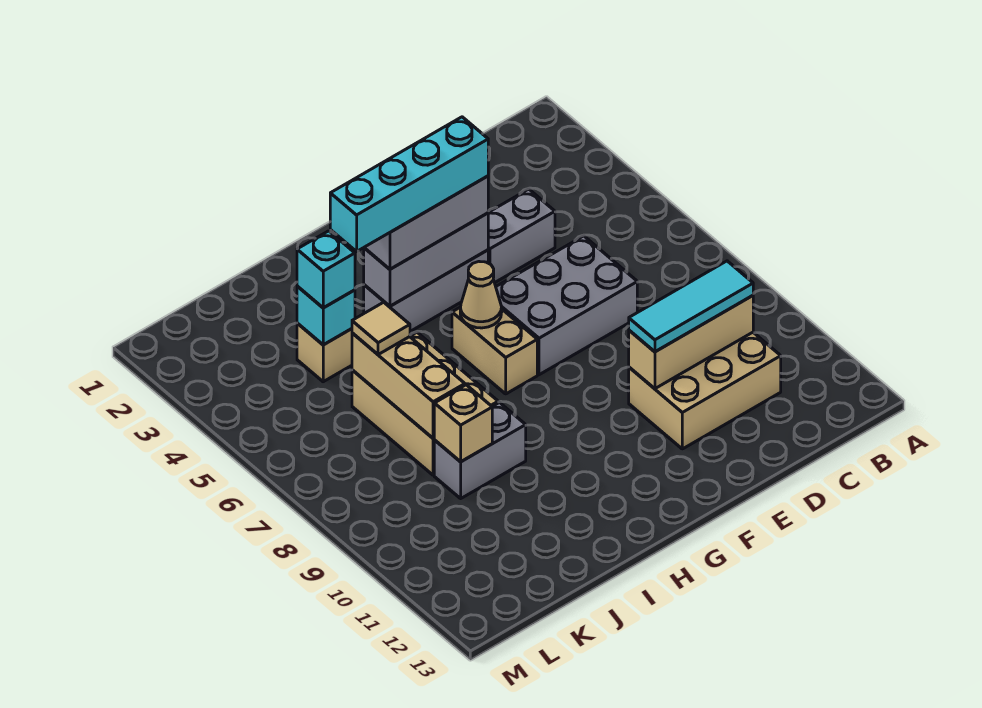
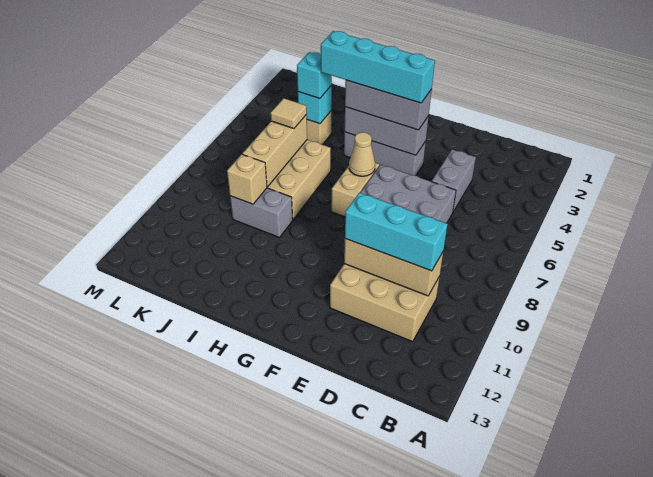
cyan 1x3 tile [629,261,753,352] -> cyan 1x3 brick [345,193,448,271]
grey 1x2 brick [488,189,555,283] -> grey 1x2 brick turned to [431,149,476,212]

